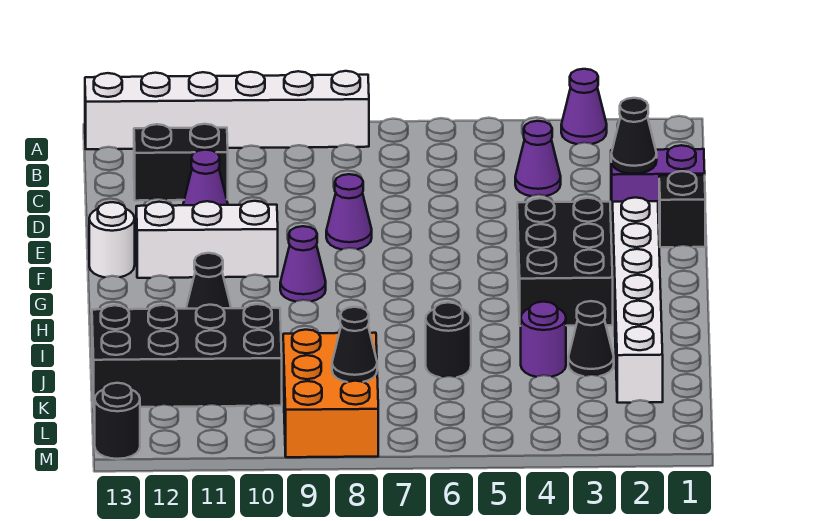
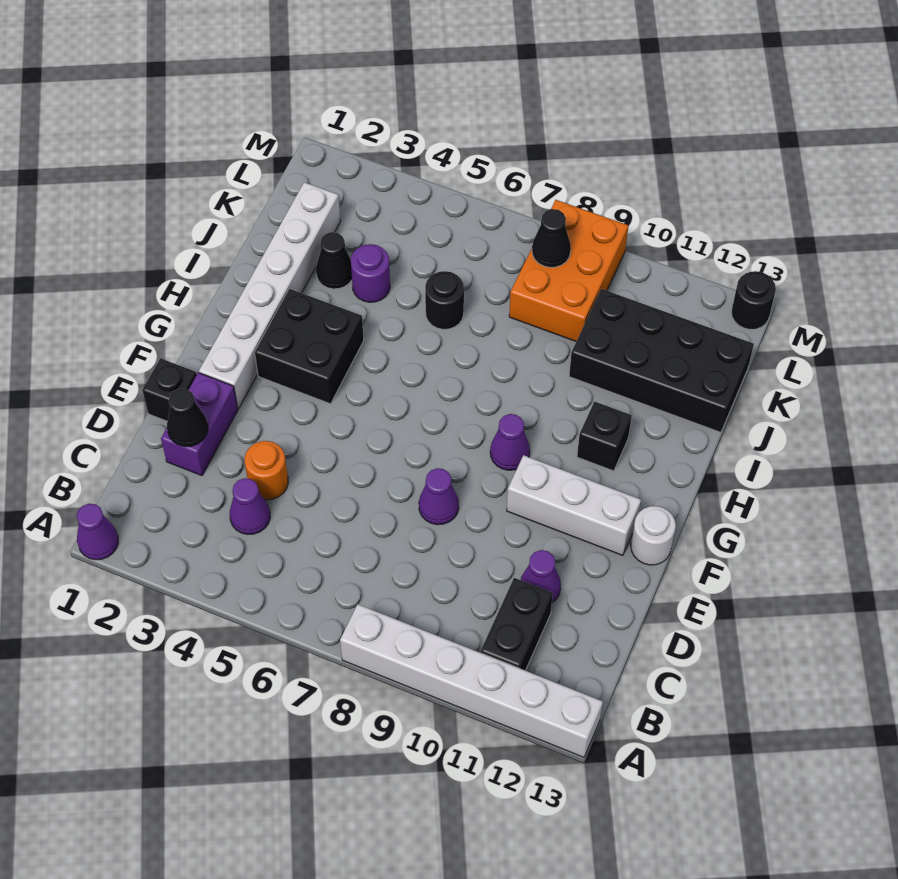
purple 1x1 cone [561,69,607,144] -> purple 1x1 cone moved to [77,504,118,560]
black 1x2 brick [134,124,228,201] -> black 1x2 brick turned to [481,578,553,671]
purple 1x2 brick [611,145,705,222] -> purple 1x2 brick turned to [161,373,238,476]
none -> orange 1x1 round brick [245,441,288,500]
black 2x3 brick [517,198,613,326] -> black 2x2 brick [255,289,364,404]
black 1x1 cone [186,253,231,309] -> black 1x1 brick [577,402,632,471]

